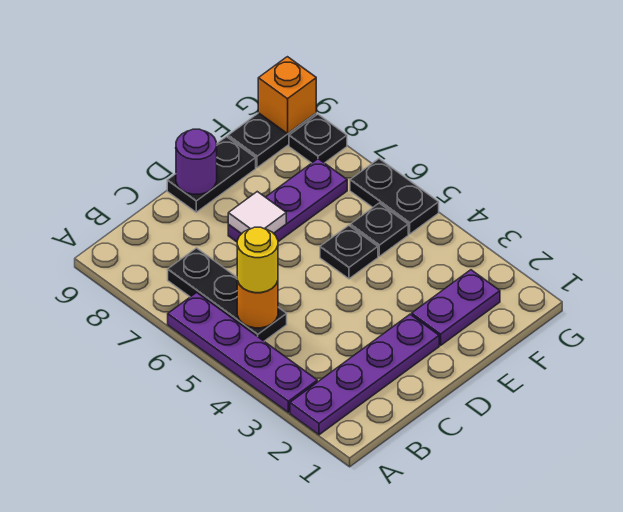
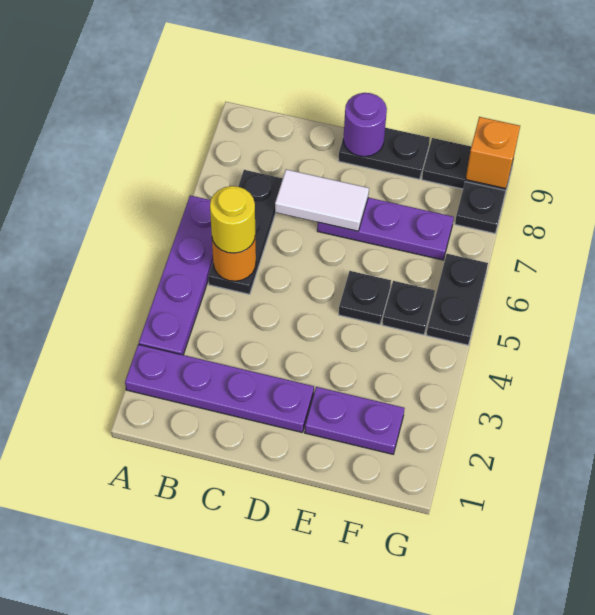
white 1x1 tile [228,192,286,234] -> white 1x2 tile [275,169,369,231]

